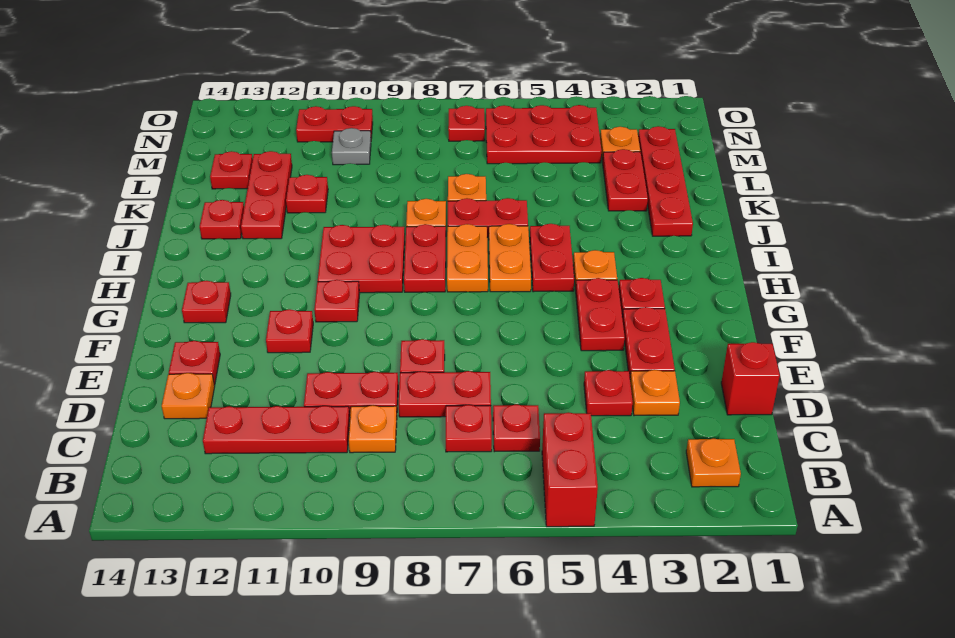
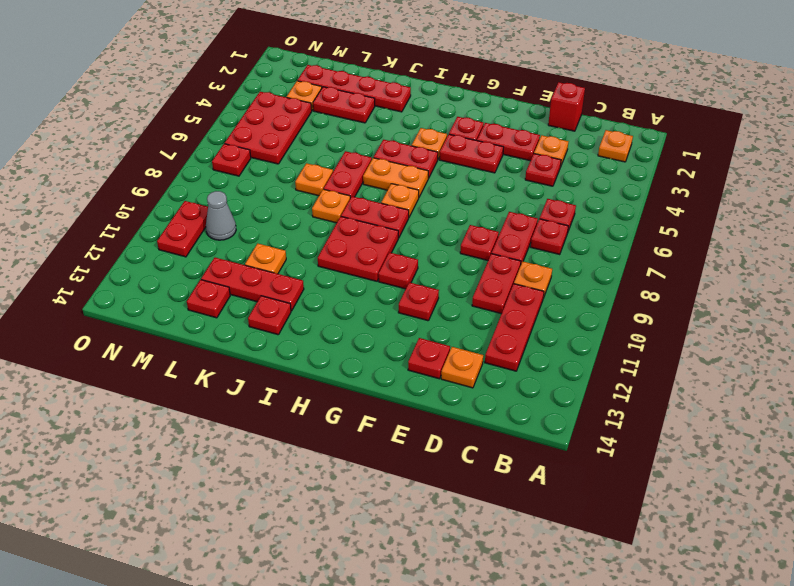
red 1x2 brick [542,412,598,527] -> none
red 1x1 plate [182,281,231,323] -> none
orange 1x2 plate [447,224,488,292] -> orange 1x1 plate [381,184,419,217]
red 1x1 plate [286,175,328,213] -> orange 1x1 plate [245,243,286,274]
grey 1x1 plate [332,128,371,165] -> grey 1x1 cone [206,191,236,240]

